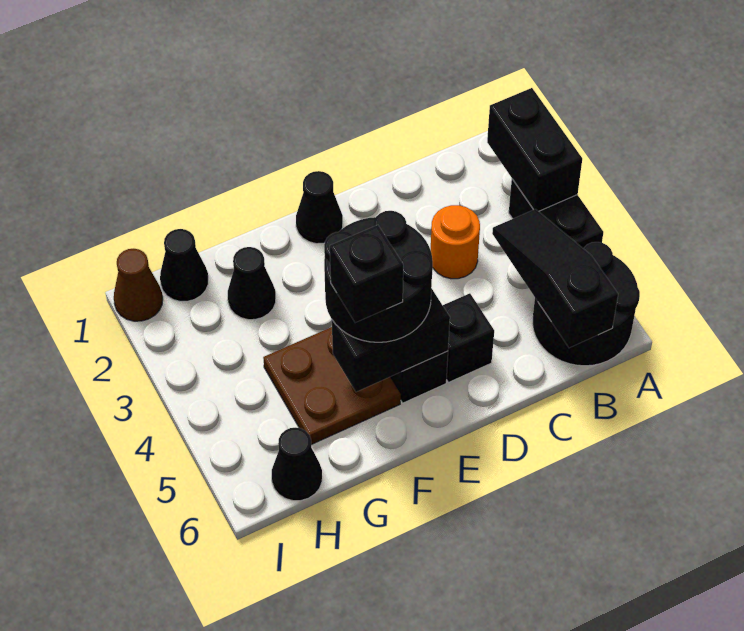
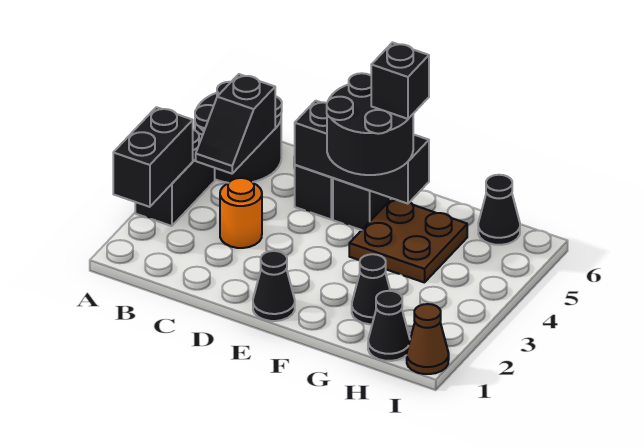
black 1x3 slope [492,209,618,348] -> black 1x2 slope [196,74,275,174]
black 1x2 brick [332,288,450,392] -> black 1x3 brick [295,101,429,204]

